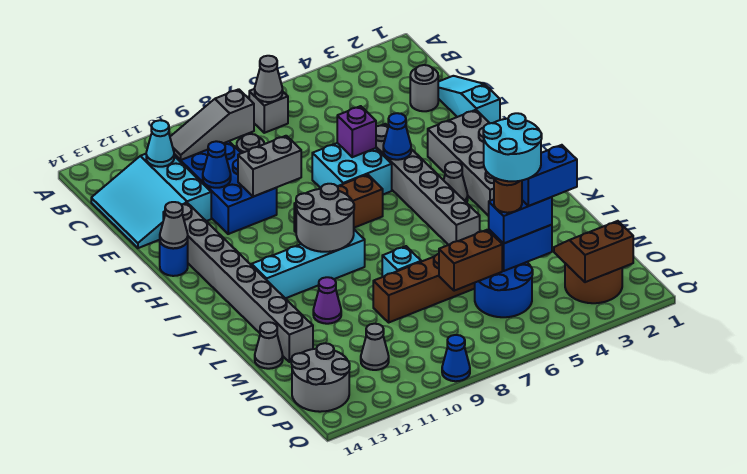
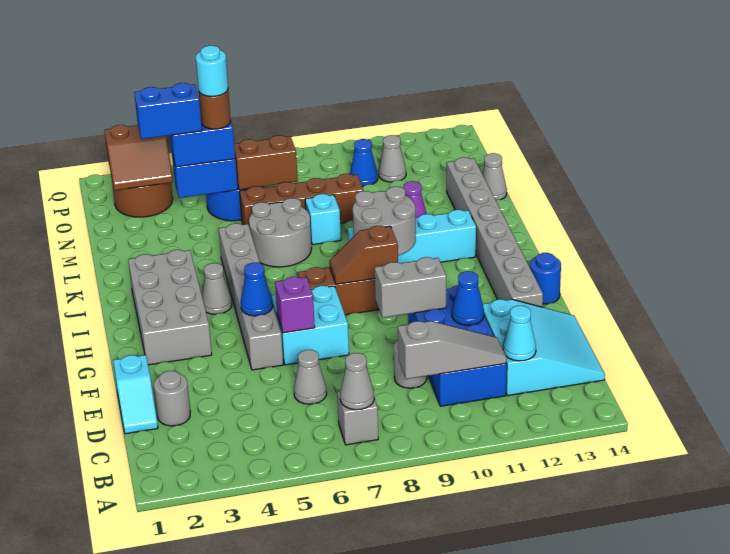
cyan 1x3 slope [438,76,500,123] -> cyan 1x2 slope [113,355,158,434]
grey 1x1 cone [160,202,188,248] -> grey 1x1 cone moved to [294,350,327,404]
none -> brown 1x2 slope [329,226,398,284]
cyan 2x2 round brick [483,113,542,181] -> cyan 1x1 round brick [196,46,228,96]
grey 2x2 round brick [291,343,350,412] -> grey 2x2 round brick moved to [249,198,311,267]
blue 1x1 cone [442,335,470,381] -> blue 1x1 cone moved to [350,139,378,186]

